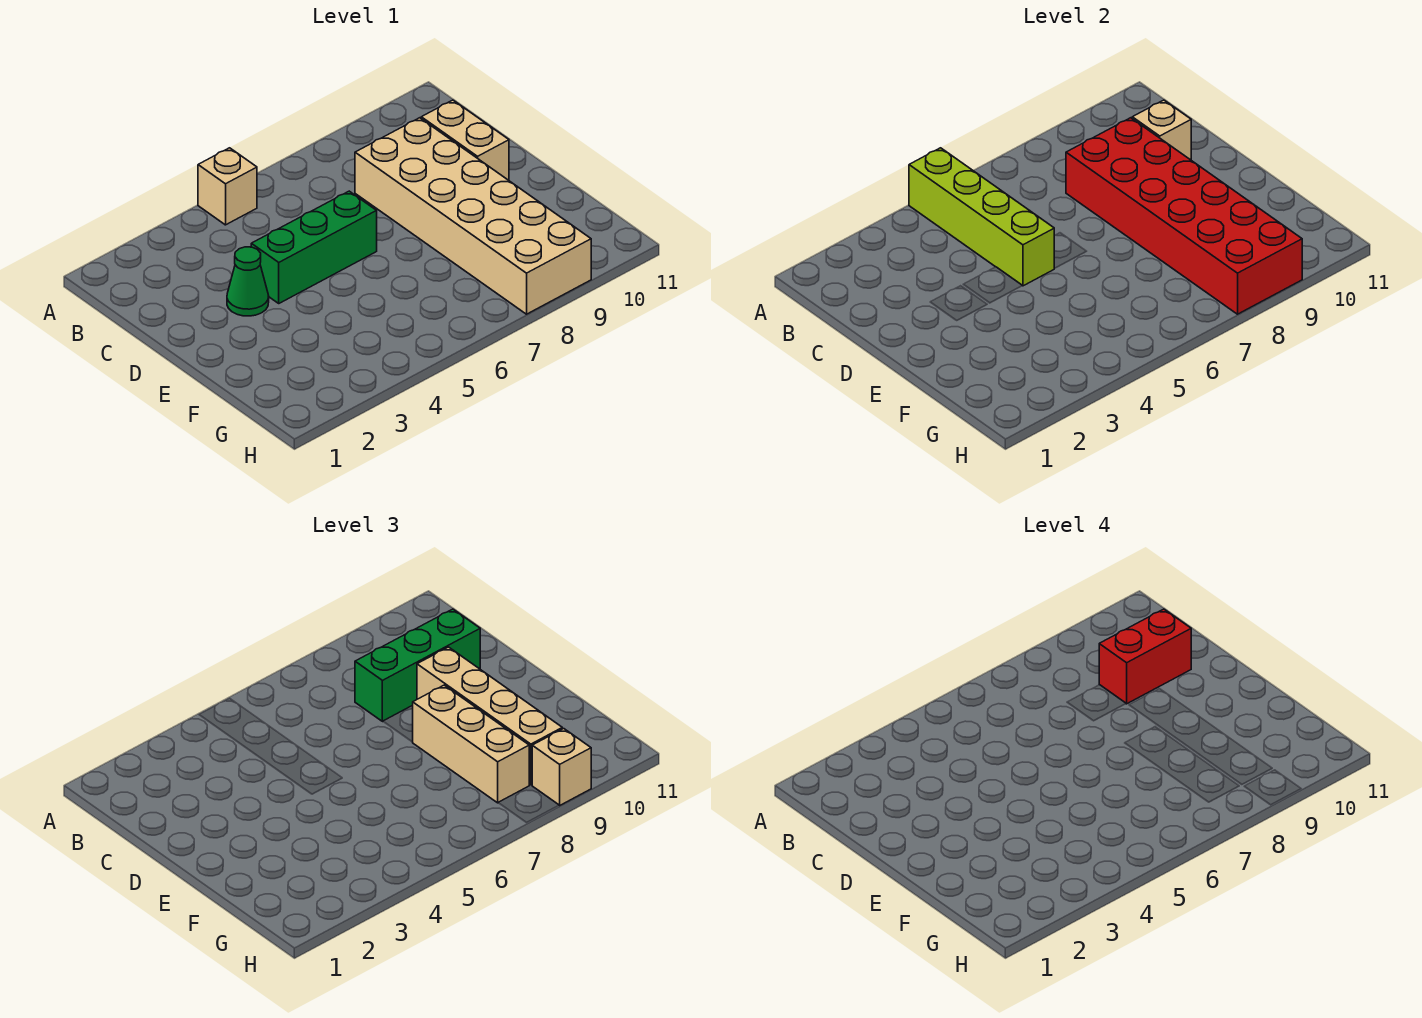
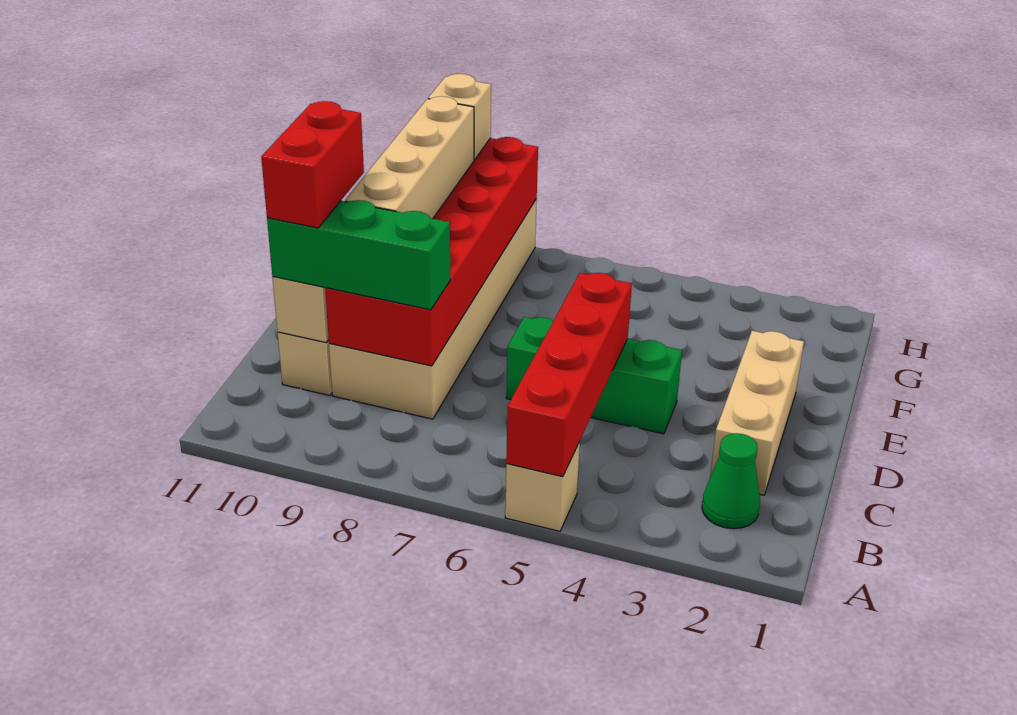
lime 1x4 brick [909,148,1055,286] -> red 1x4 brick [506,273,632,477]
red 1x2 brick [1099,609,1191,704] -> red 1x2 brick turned to [261,101,364,228]
green 1x1 cone [227,247,269,316] -> green 1x1 cone moved to [702,433,760,529]
tan 1x3 brick [413,685,529,803] -> tan 1x3 brick moved to [710,331,804,495]

